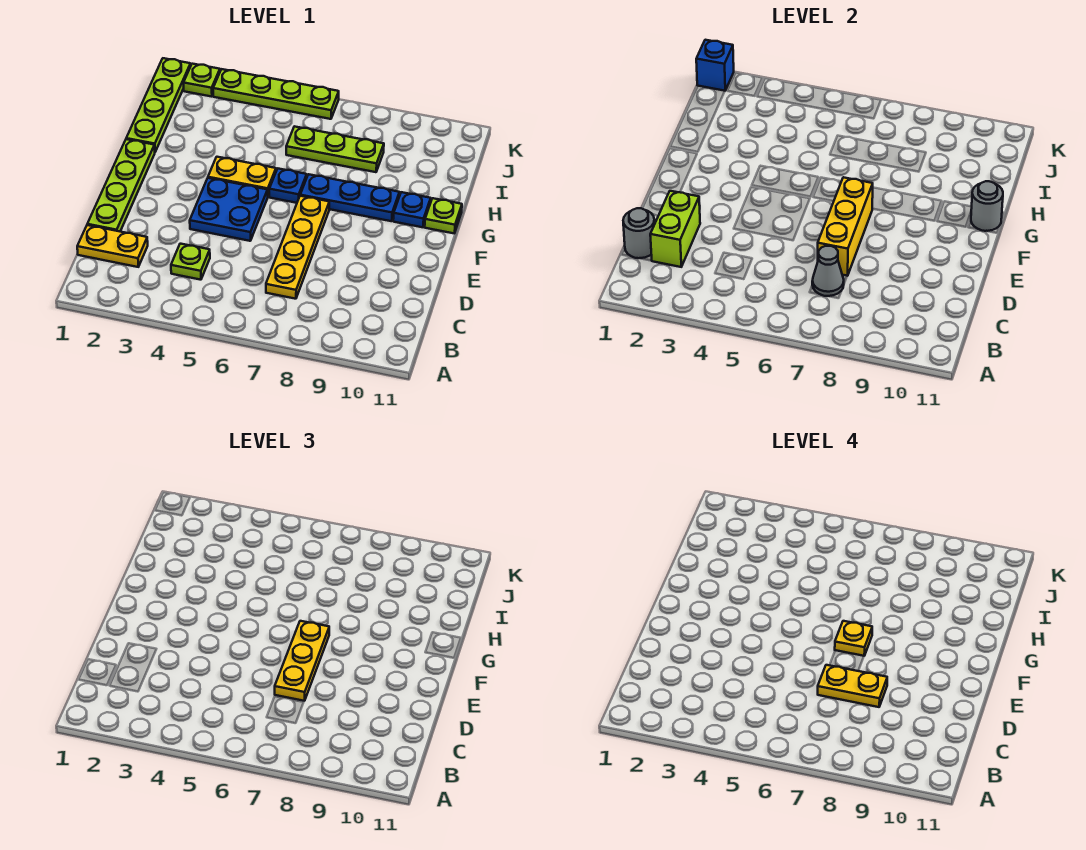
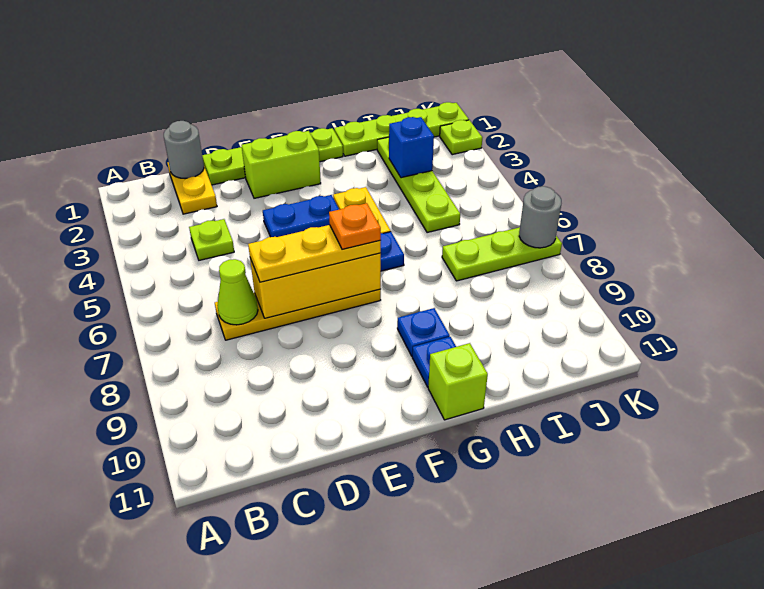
lime 1x2 brick [650,191,700,267] -> lime 1x2 brick moved to [242,131,321,198]
grey 1x1 cone [812,246,844,296] -> lime 1x1 cone [217,259,258,325]
yellow 1x2 plate [818,665,887,707] -> none
blue 2x2 plate [190,178,268,241] -> blue 1x2 plate [263,195,339,237]
yellow 1x1 plate [835,621,872,656] -> orange 1x1 plate [329,203,381,250]
blue 1x3 plate [300,174,400,221] -> blue 1x1 plate [397,308,450,356]
lime 1x1 plate [425,198,462,233] -> lime 1x1 brick [428,343,488,420]
grey 1x1 round brick [971,181,1003,231] -> grey 1x1 round brick moved to [519,186,561,248]
lime 1x3 plate [286,126,384,172] -> lime 1x3 plate turned to [442,227,562,281]
blue 1x1 brick [696,40,734,91] -> blue 1x1 brick moved to [389,117,434,178]
lime 1x4 plate [213,69,339,119] -> lime 1x4 plate moved to [377,137,460,233]

